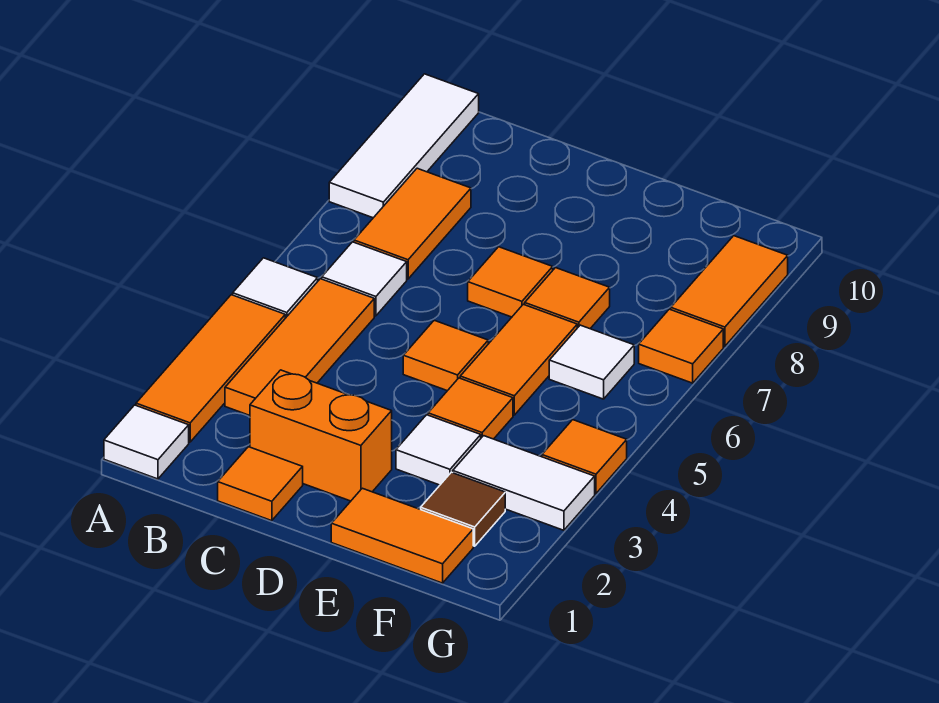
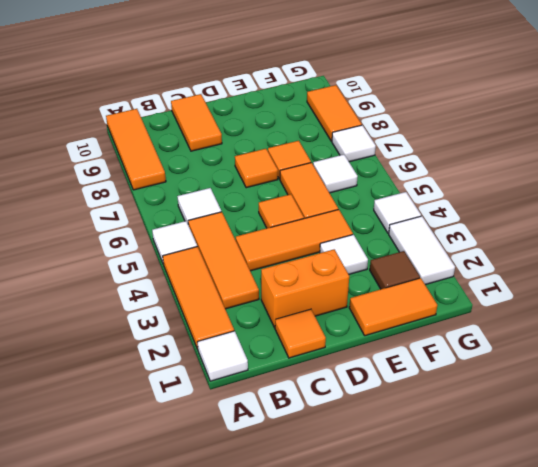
white 1x3 tile [329,74,479,218] -> orange 1x3 tile [106,109,166,190]
orange 1x2 tile [354,168,471,279] -> orange 1x2 tile moved to [171,94,222,151]
orange 1x1 tile [428,378,513,439] -> orange 1x3 tile [236,209,353,271]
white 1x2 tile [453,436,595,530] -> white 1x2 tile turned to [389,216,455,285]
orange 1x1 tile [542,420,627,494] -> white 1x1 tile [374,192,421,233]
orange 1x1 tile [639,309,723,383] -> white 1x1 tile [332,125,376,162]

